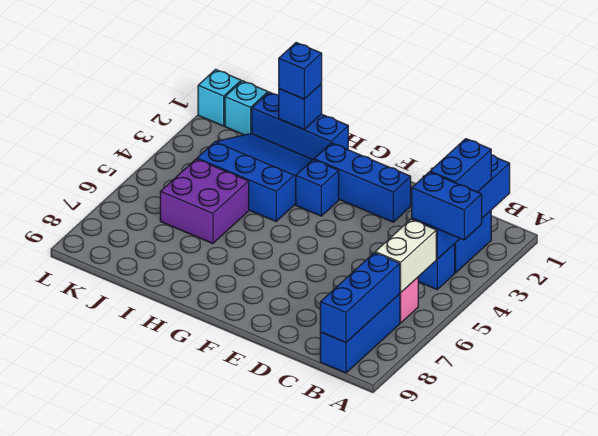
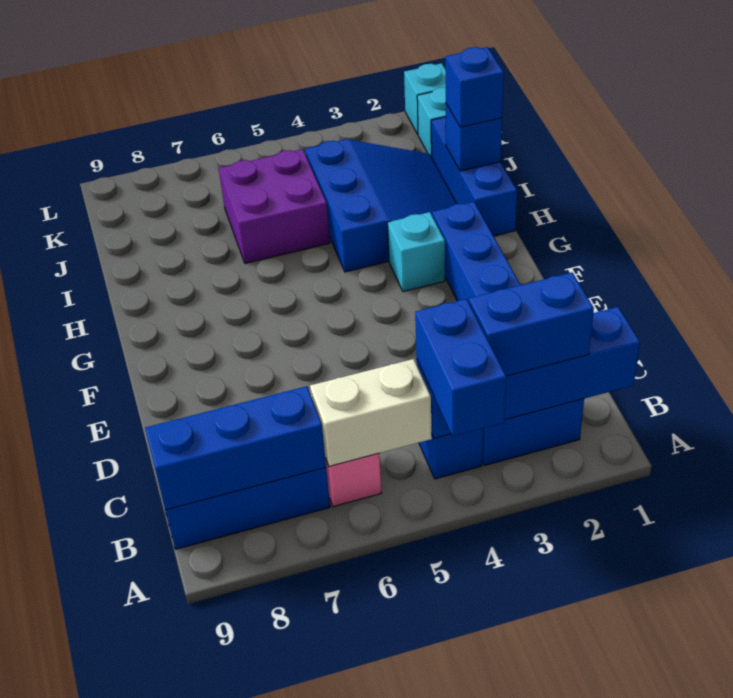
blue 1x1 brick [296,160,339,216] -> cyan 1x1 brick [388,212,445,292]

